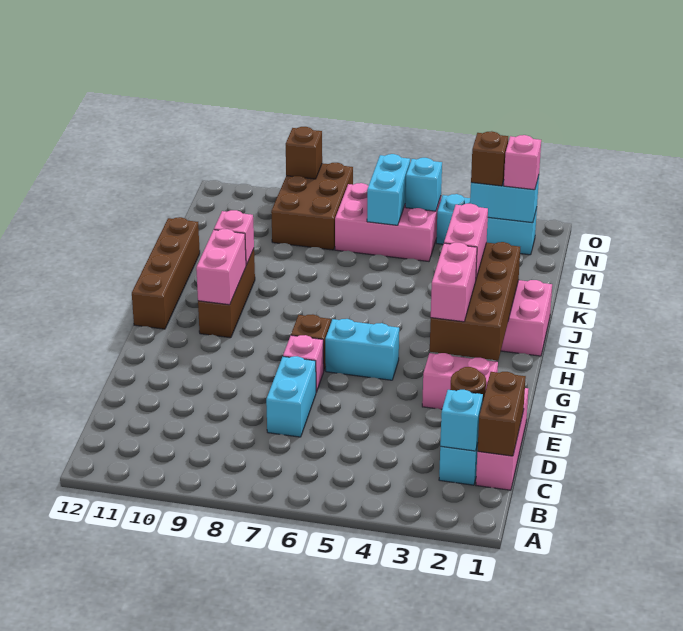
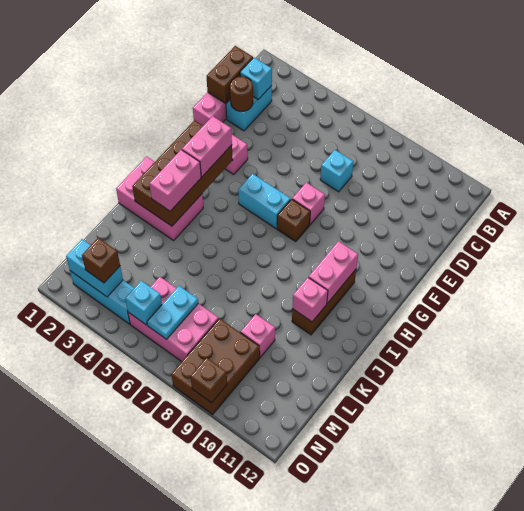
cyan 1x2 brick [266,356,316,437] -> cyan 1x1 brick [320,150,354,192]
brown 1x4 brick [132,217,200,329] -> none
cyan 1x2 brick [367,154,410,225] -> cyan 1x2 plate [147,286,198,339]
pink 1x1 brick [504,135,541,190] -> pink 1x1 brick moved to [241,314,275,357]

